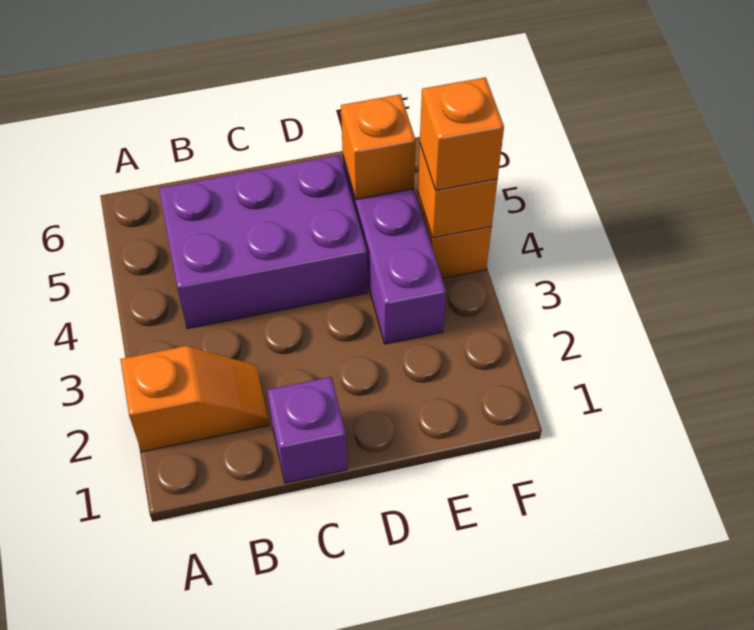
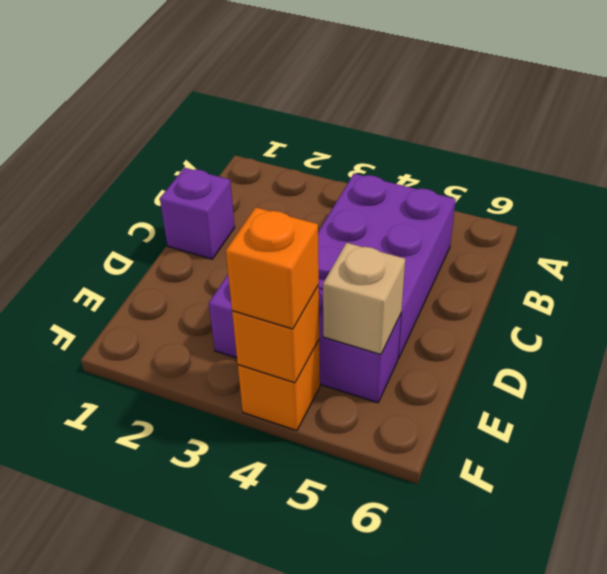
orange 1x2 slope [120,346,269,452] -> none
orange 1x1 brick [341,94,416,199] -> tan 1x1 brick [323,243,405,355]

